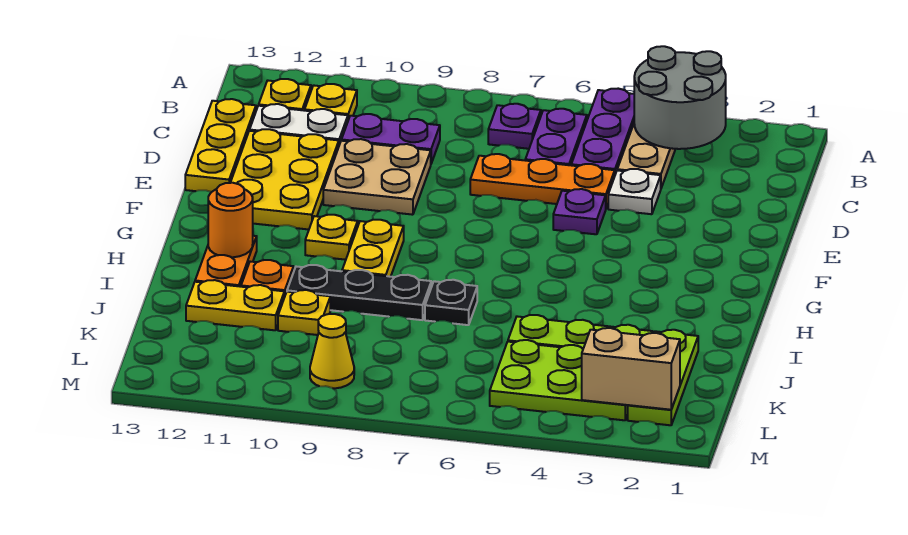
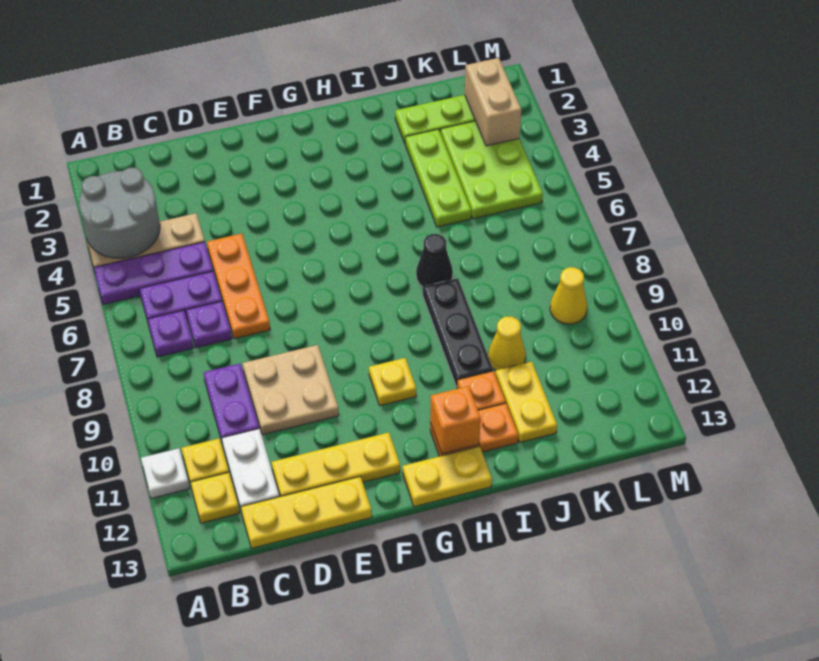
white 1x1 plate [608,169,661,214] -> white 1x1 plate moved to [141,448,189,498]
yellow 2x3 plate [230,129,339,230] -> yellow 1x3 plate [272,433,400,497]
purple 1x1 plate [553,189,606,234] -> purple 1x1 plate moved to [186,301,232,348]
yellow 1x2 plate [342,220,404,277] -> yellow 1x2 plate moved to [403,446,492,507]
orange 1x1 round brick [208,183,253,257] -> orange 1x1 brick [430,386,481,454]
black 1x1 plate [425,280,477,325] -> black 1x1 cone [416,234,453,287]
yellow 1x1 plate [278,290,330,335] -> yellow 1x1 cone [488,316,526,370]

